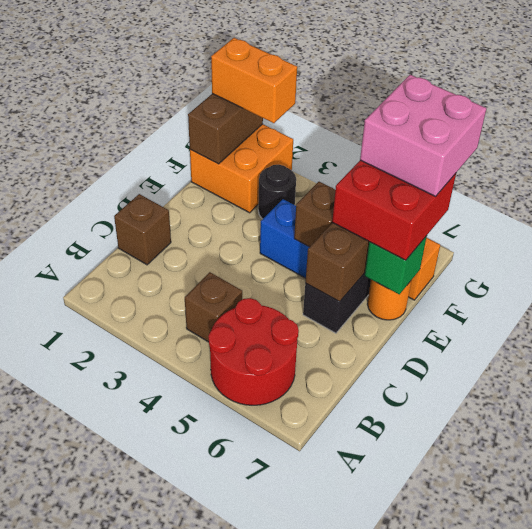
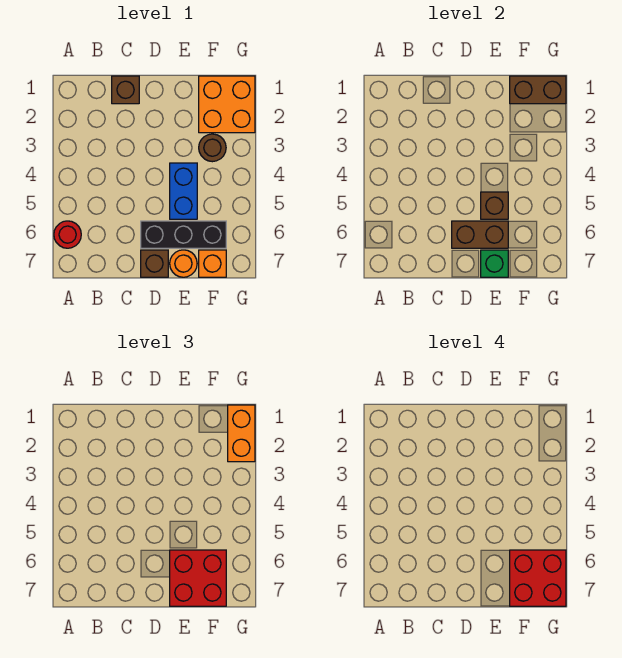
red 2x2 round brick [208,298,299,405] -> red 1x1 round brick [54,221,81,248]
brown 1x1 brick [185,272,242,342] -> brown 1x1 brick moved to [141,250,168,277]
black 1x1 round brick [258,165,296,219] -> brown 1x1 round brick [199,134,226,162]
pink 2x2 brick [360,75,487,196] -> red 2x2 brick [510,550,566,606]

